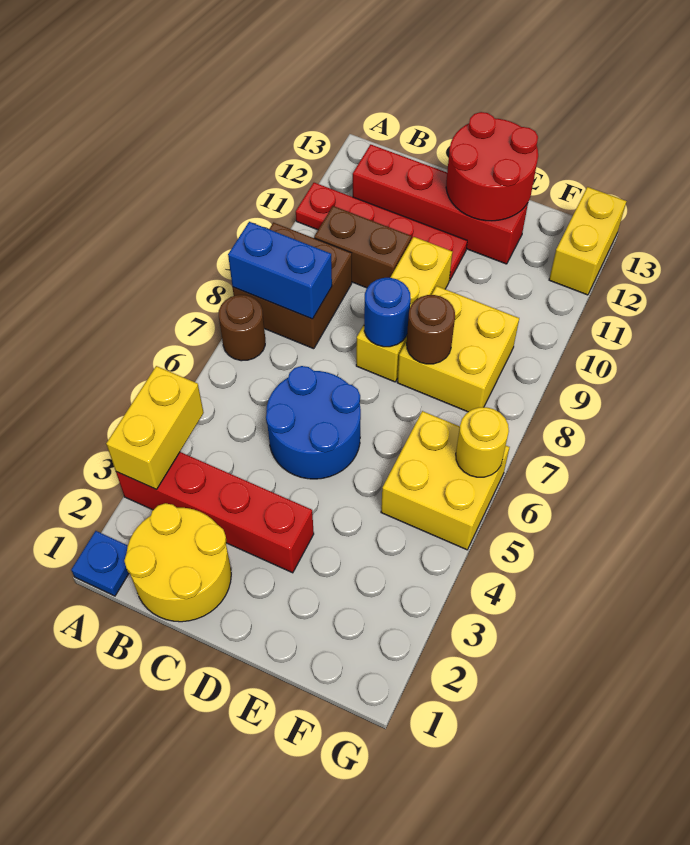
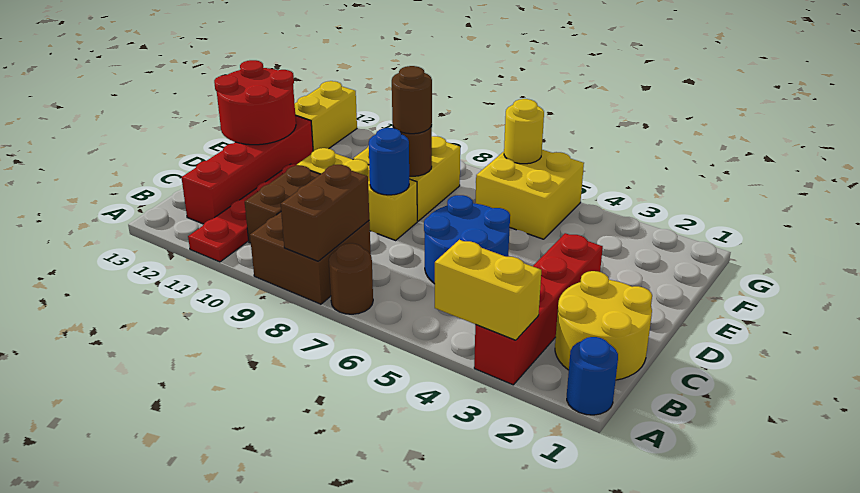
blue 1x1 plate [71,531,129,596] -> blue 1x1 round brick [567,337,618,415]
blue 1x2 brick [228,222,332,319] -> brown 1x2 brick [281,165,369,261]
none -> brown 1x1 round brick [392,66,432,134]
yellow 1x2 brick [549,187,626,295] -> yellow 1x2 brick turned to [295,81,357,151]

